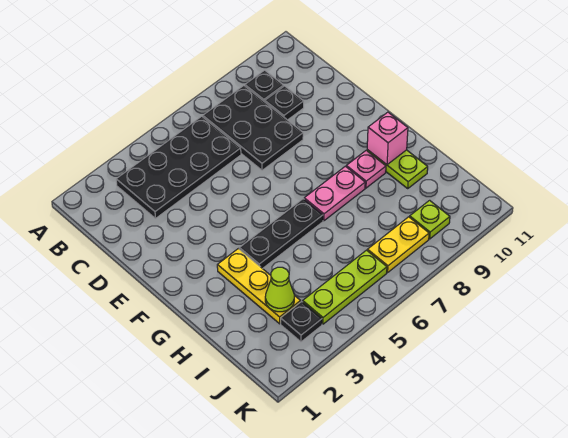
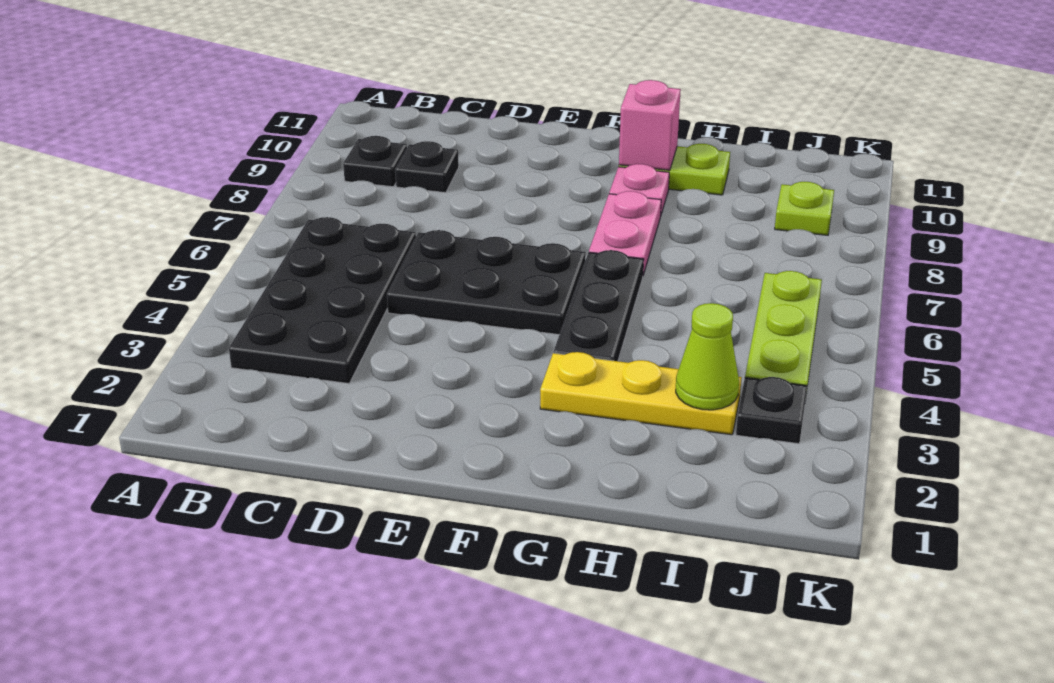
black 2x3 plate [203,86,303,170] -> black 2x3 plate moved to [387,230,586,335]
yellow 1x2 plate [367,217,429,272] -> none

